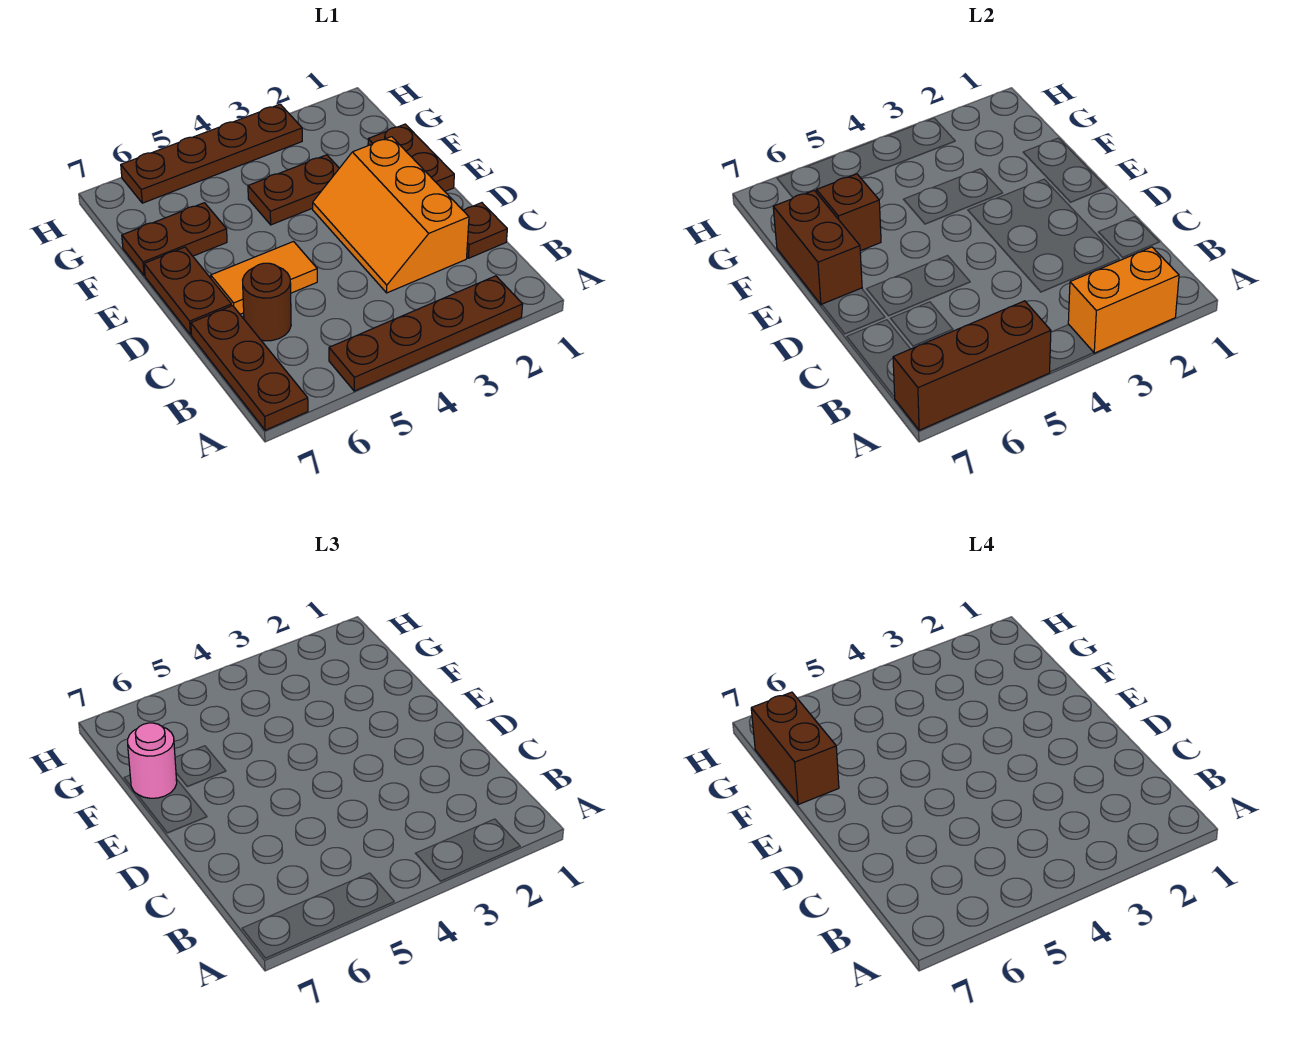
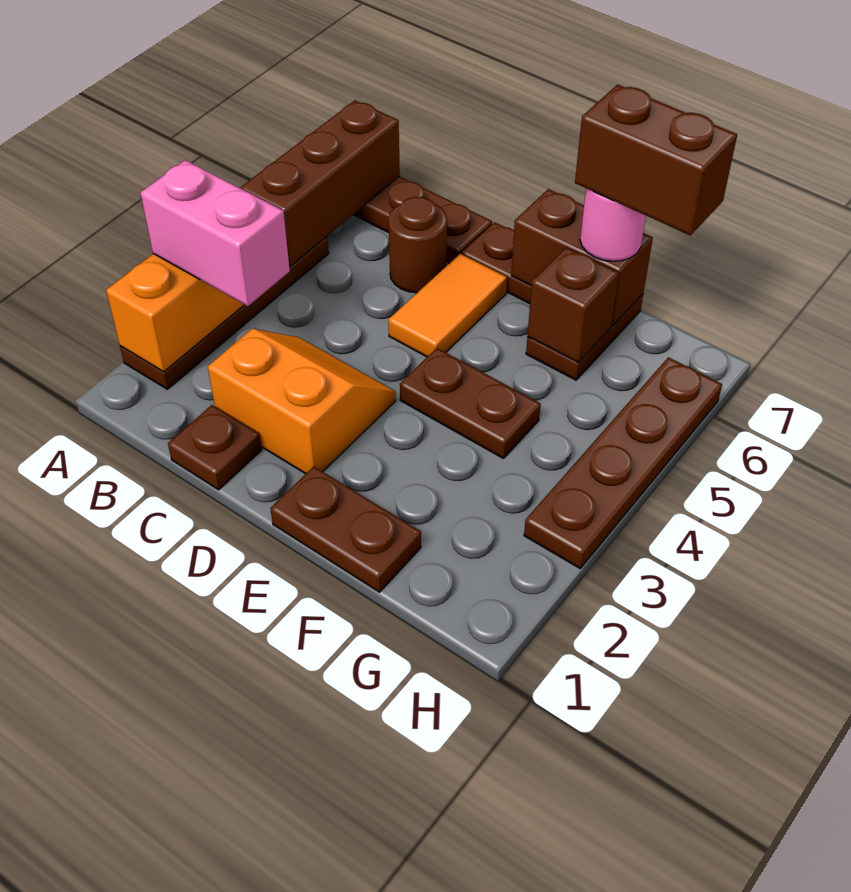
none -> pink 1x2 brick [141,160,290,306]
orange 2x3 slope [313,137,469,293] -> orange 2x2 slope [208,329,396,474]
brown 1x2 plate [248,155,339,225] -> brown 1x2 plate turned to [400,348,541,458]

